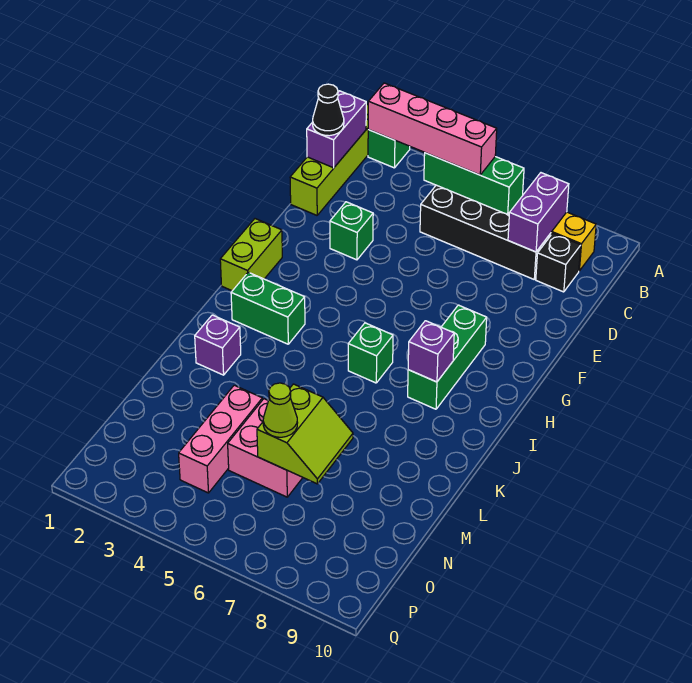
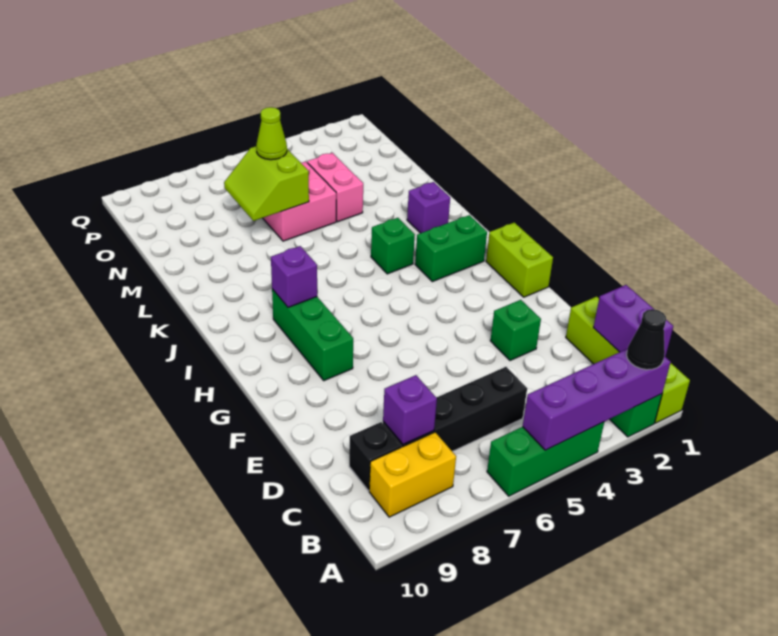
pink 1x4 brick [368,83,497,175] -> purple 1x4 brick [523,349,671,450]
purple 1x2 brick [508,173,569,252] -> purple 1x1 brick [383,375,437,445]
black 1x1 cone [313,84,344,136] -> black 1x1 cone moved to [627,309,666,370]
green 1x1 brick [348,323,393,383] -> green 1x1 brick moved to [371,218,415,274]
pink 1x3 brick [179,385,262,493] -> pink 1x2 brick [307,153,363,222]

